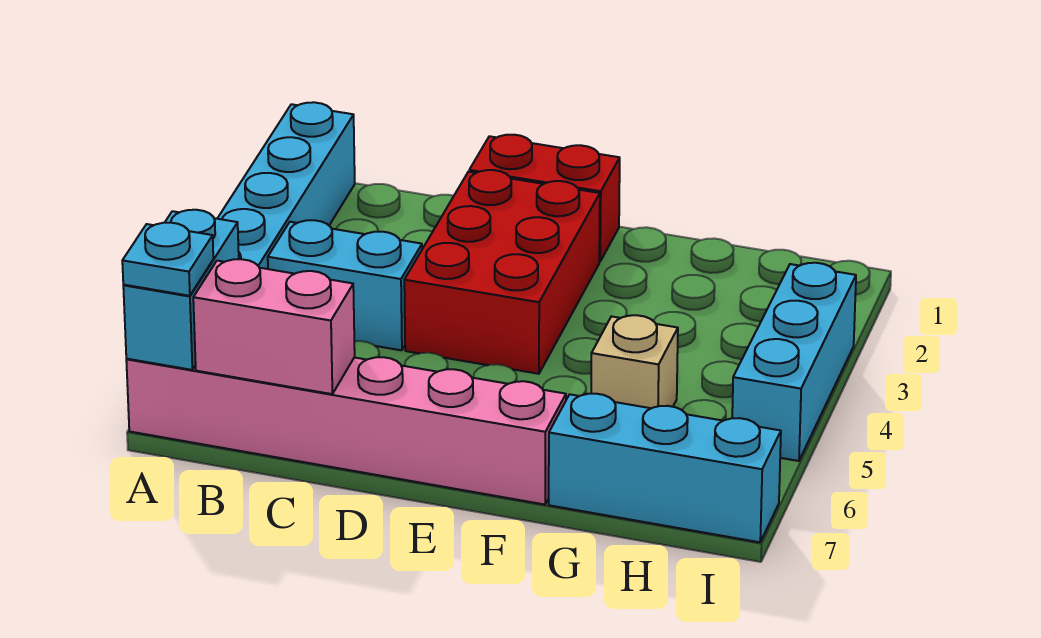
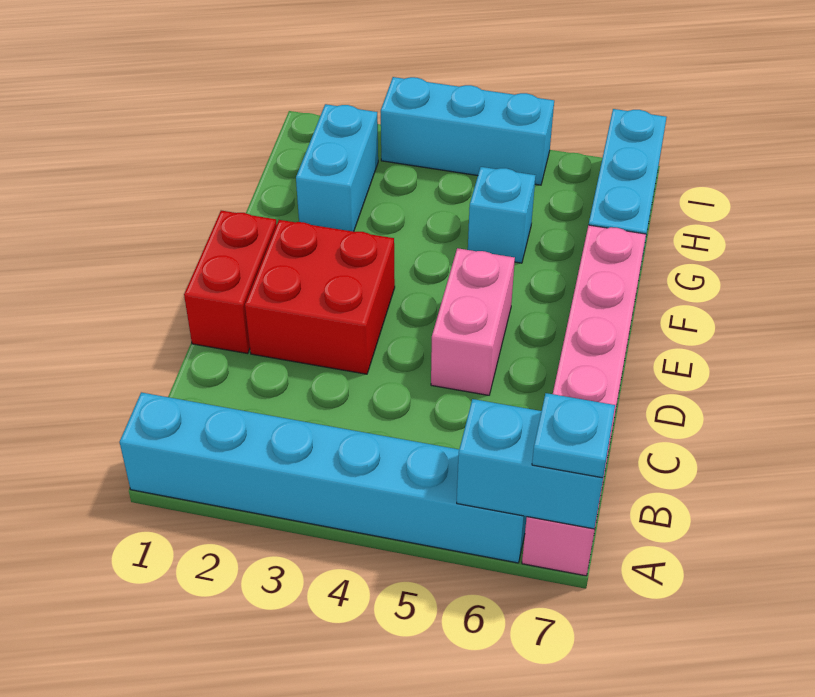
cyan 1x2 brick [268,220,422,350] -> cyan 1x2 brick moved to [296,104,378,232]
pink 1x2 brick [193,259,355,394] -> pink 1x2 brick moved to [431,248,515,395]
red 2x3 brick [404,170,600,374] -> red 2x2 brick [245,220,395,374]
tan 1x1 brick [591,315,678,408] -> cyan 1x1 brick [468,167,536,263]

